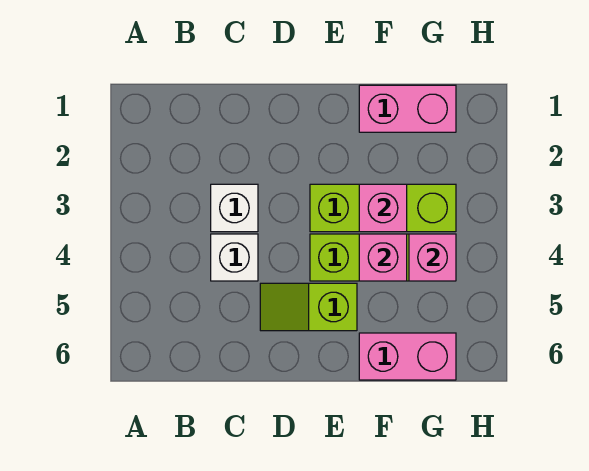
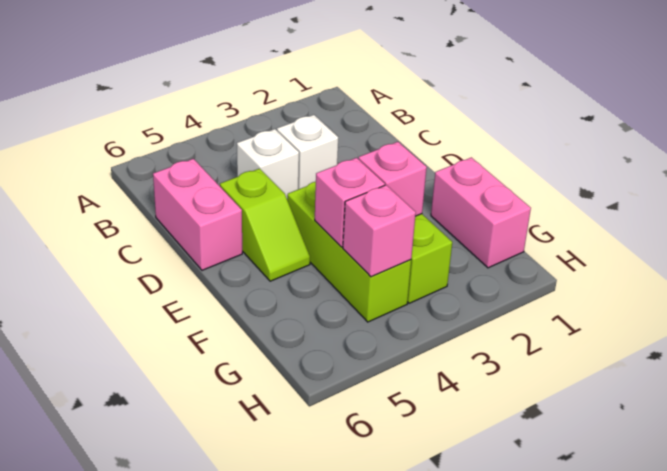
lime 1x2 slope [260,283,357,331] -> lime 1x2 slope turned to [220,169,310,281]
pink 1x2 brick [359,333,456,380] -> pink 1x2 brick moved to [153,159,242,270]

